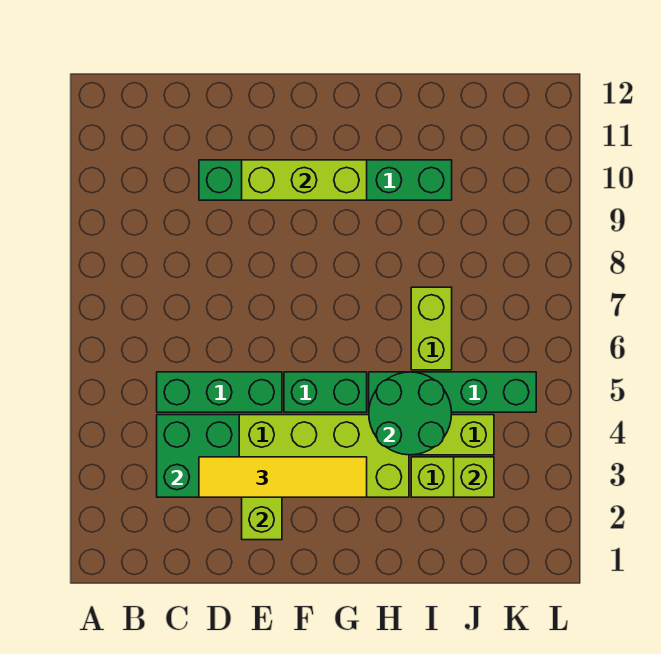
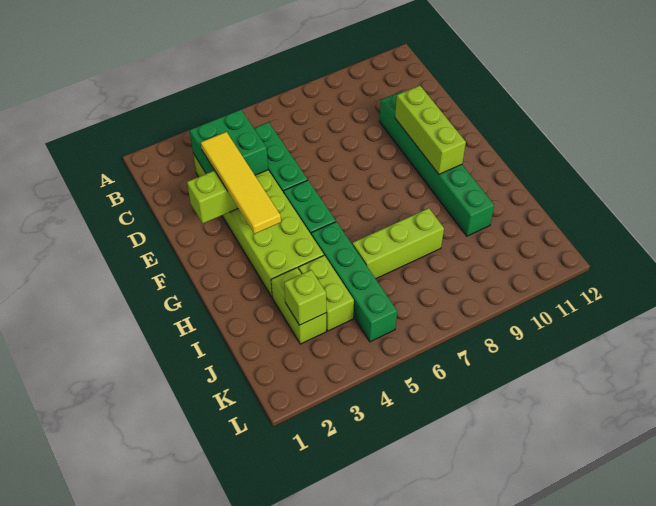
green 2x2 round brick [369,372,452,455] -> none
lime 1x2 brick [411,287,452,370] -> lime 1x3 brick [352,208,444,279]

